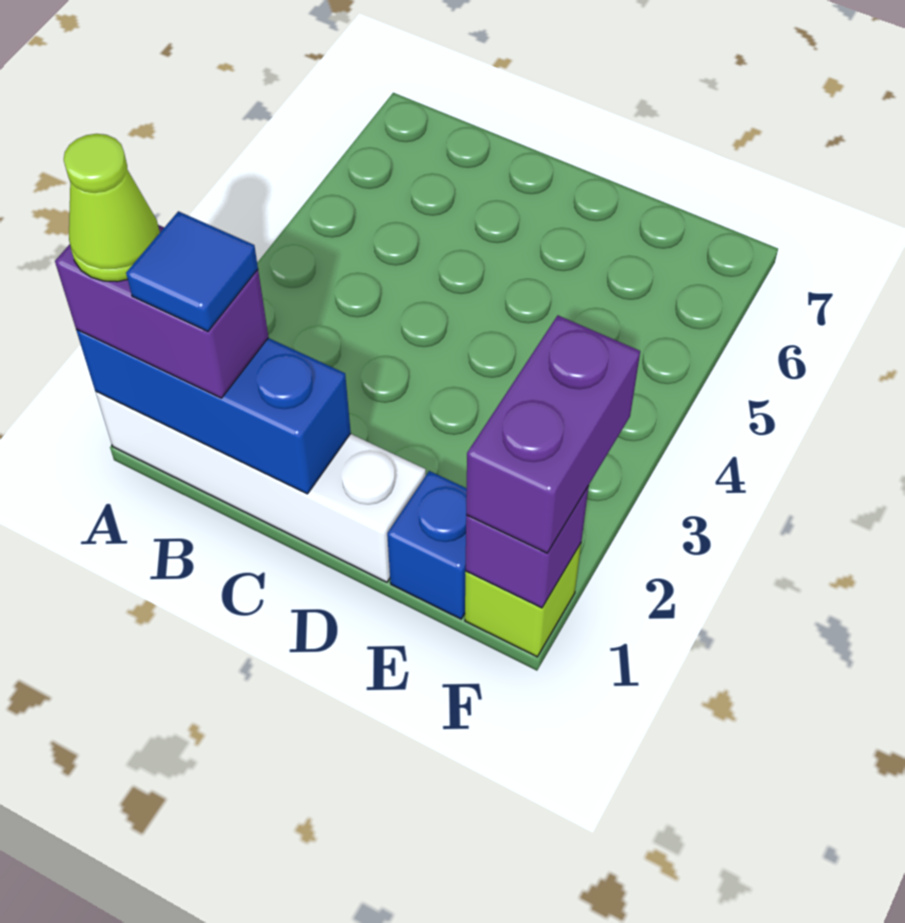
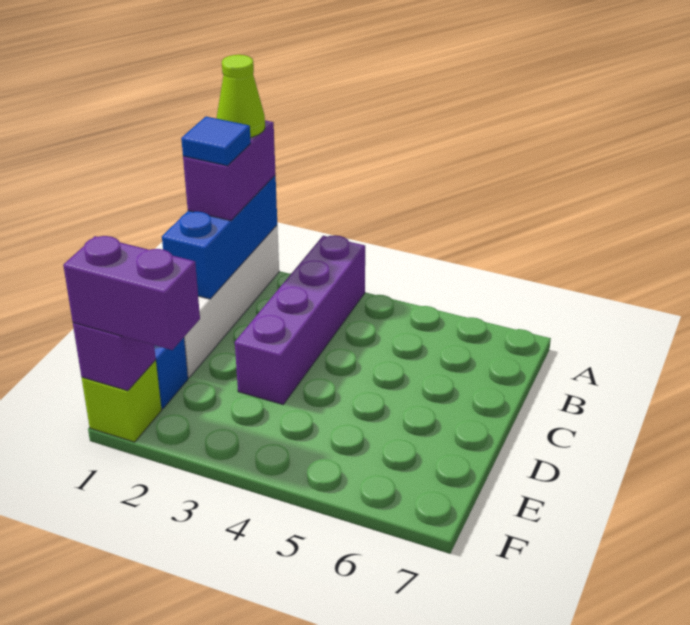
none -> purple 1x4 brick [235,235,365,404]

